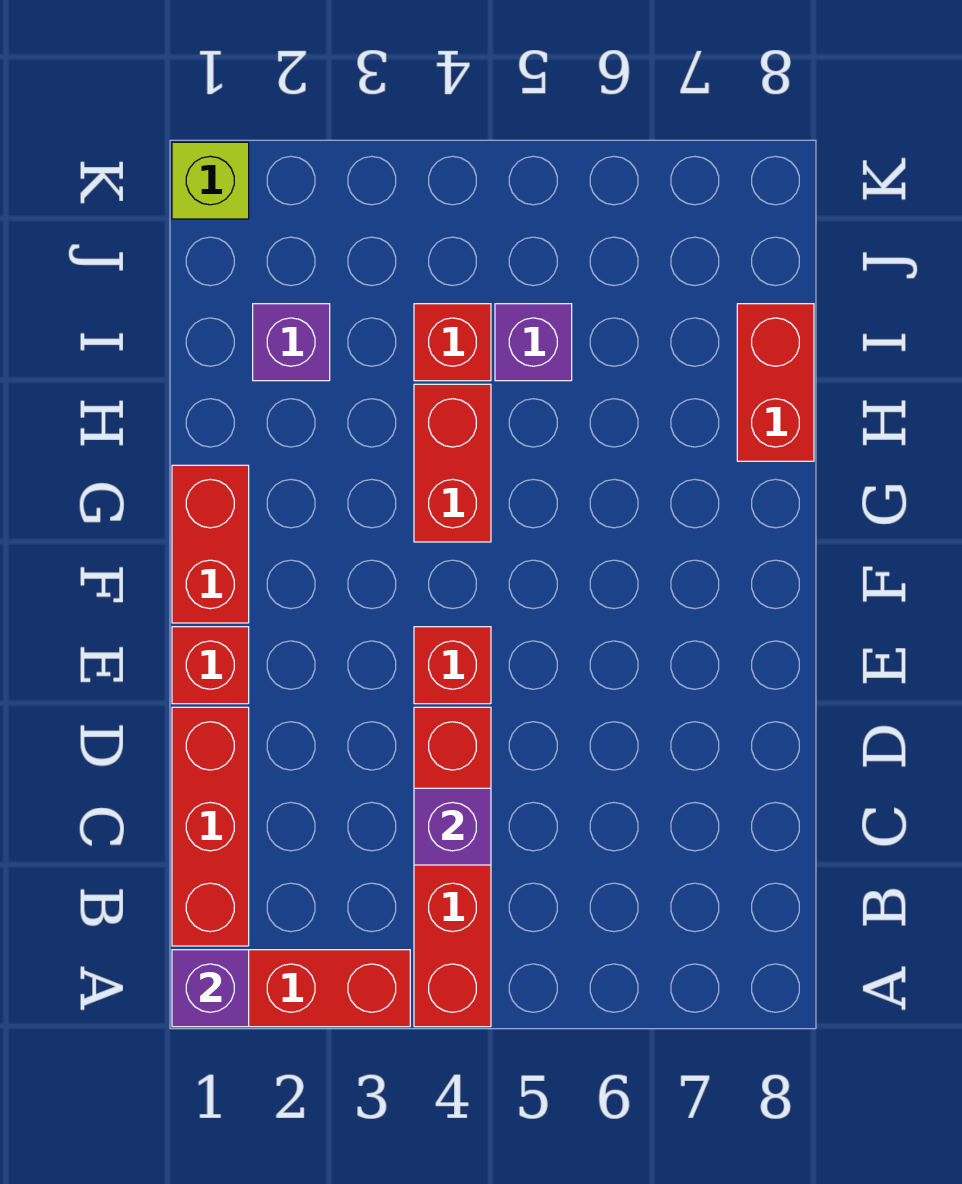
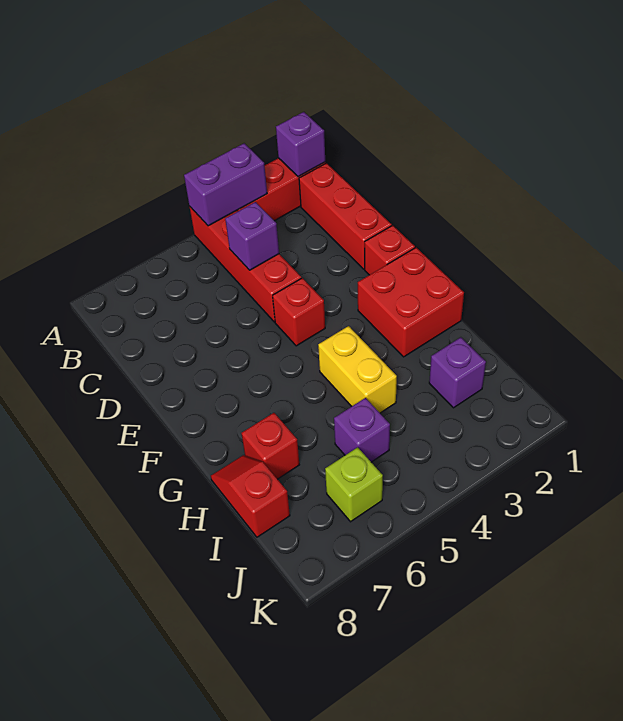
none -> purple 1x2 brick [184,143,267,226]
red 1x2 brick [172,465,249,623] -> red 2x2 brick [358,248,464,357]
red 1x2 brick [414,384,491,542] -> yellow 1x2 brick [318,326,397,413]
red 1x2 brick [737,304,814,461] -> red 1x2 slope [211,455,290,537]
red 1x1 brick [414,304,491,381] -> red 1x1 brick moved to [241,413,299,479]
lime 1x1 brick [172,142,249,219] -> lime 1x1 brick moved to [325,447,383,522]

